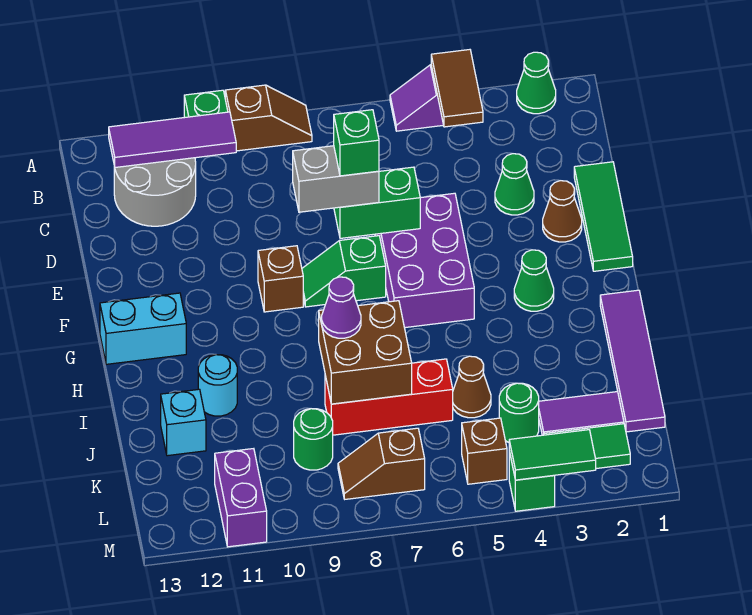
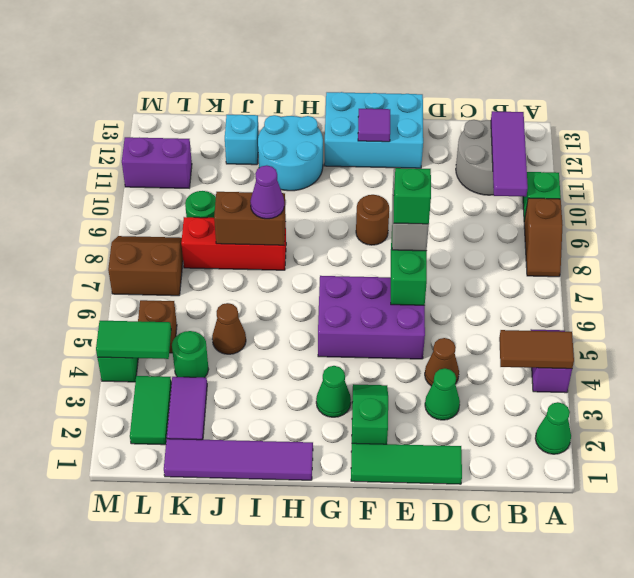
brown 1x1 cone [543,181,582,242] -> brown 1x1 cone moved to [425,338,459,386]
green 1x2 slope [302,236,386,307] -> green 1x2 slope moved to [352,384,388,444]
brown 1x1 brick [258,246,303,312] -> brown 1x1 round brick [356,195,389,245]
none -> purple 1x1 tile [358,109,390,142]
cyan 1x2 brick [100,293,186,364] -> cyan 2x3 brick [324,92,423,168]
brown 2x2 brick [319,301,412,404] -> brown 1x2 brick [214,192,286,245]
cyan 1x1 round brick [198,355,237,416] -> cyan 2x2 round brick [258,115,323,191]
red 1x3 brick [325,359,453,435] -> red 1x3 brick turned to [181,217,286,270]
brown 1x2 slope [338,428,425,499] -> brown 2x2 slope [108,236,183,296]
green 1x2 tile [509,430,596,480] -> green 1x2 tile turned to [96,321,171,359]

